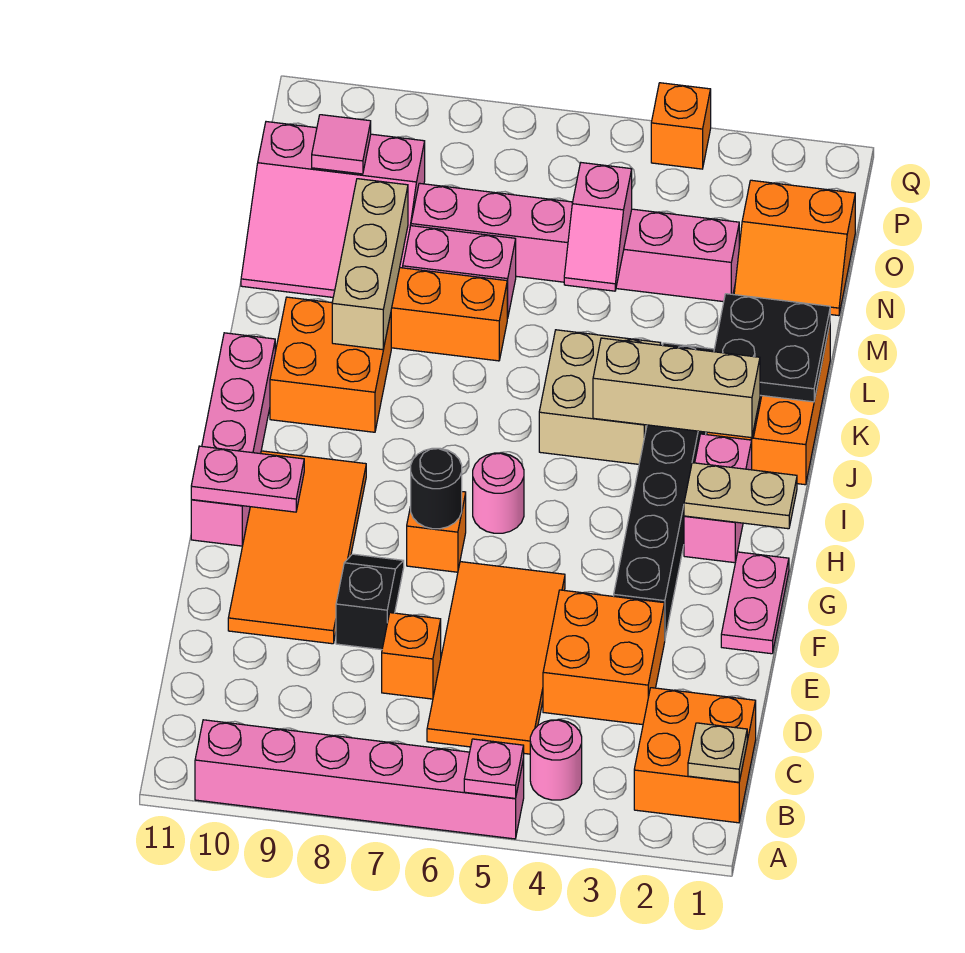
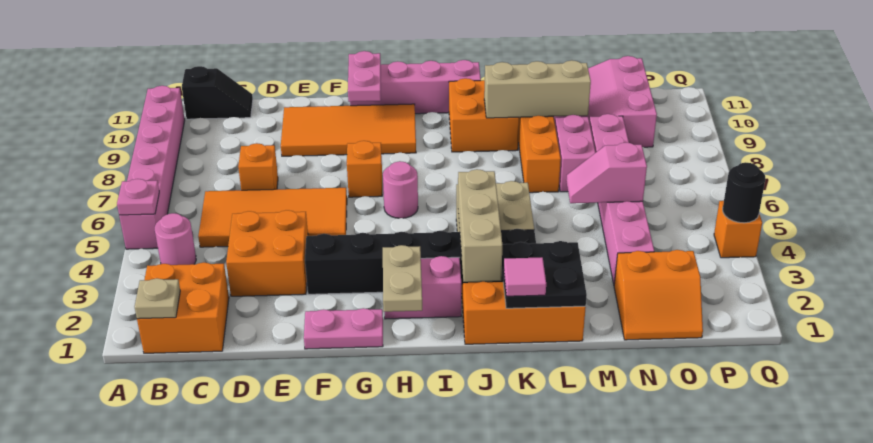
black 1x2 slope [336,554,404,650] -> black 1x2 slope moved to [182,66,253,119]
black 1x1 round brick [411,448,462,529] -> black 1x1 round brick moved to [723,162,765,223]
orange 2x2 slope [734,180,855,316] -> orange 2x2 slope turned to [614,250,703,340]
pink 1x1 tile [312,115,371,174] -> pink 1x1 tile moved to [504,257,546,296]

